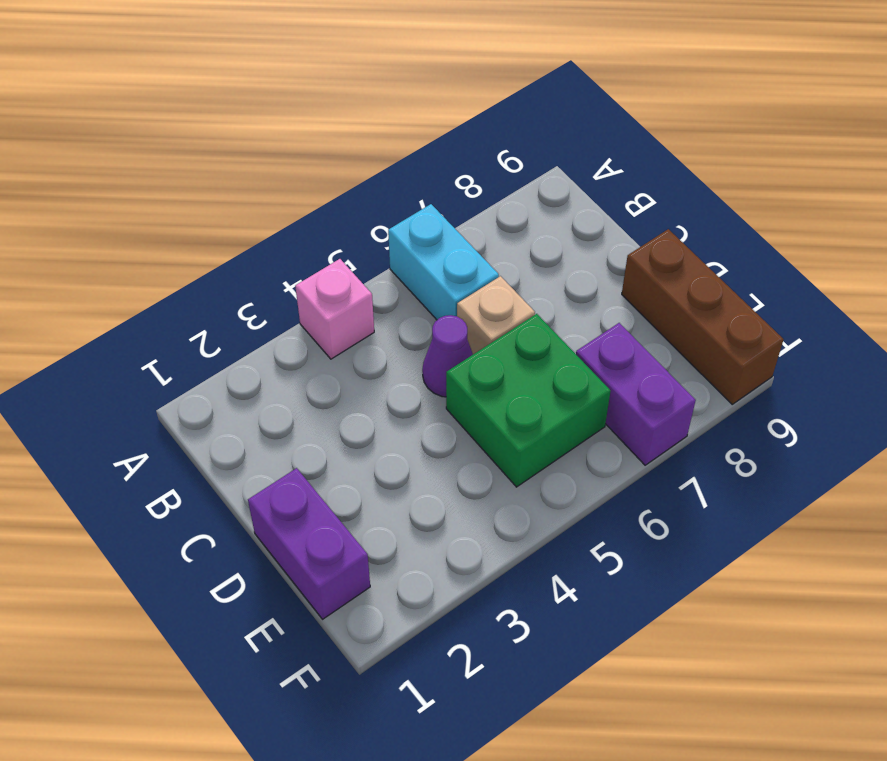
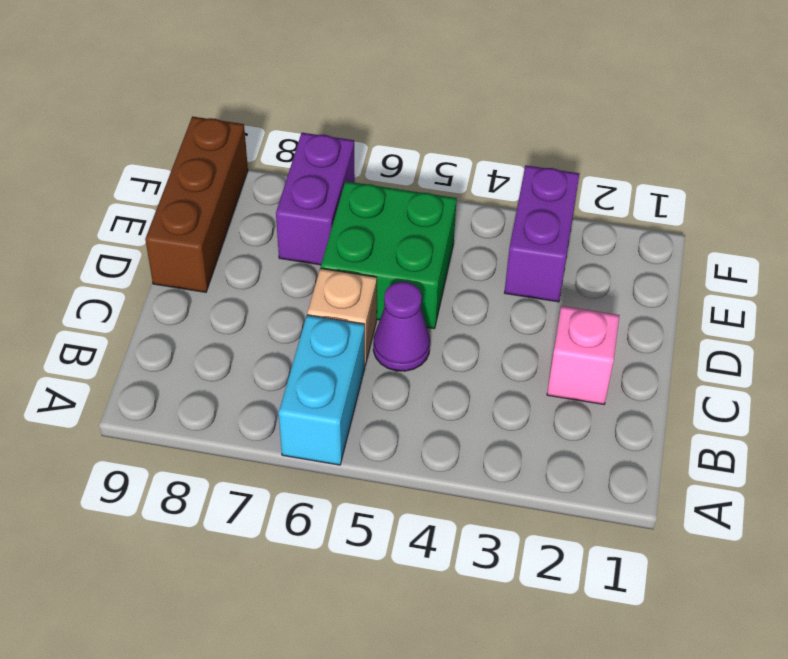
pink 1x1 brick [295,259,374,359] -> pink 1x1 brick moved to [547,306,620,404]
purple 1x2 brick [248,468,370,619] -> purple 1x2 brick moved to [505,165,579,302]

